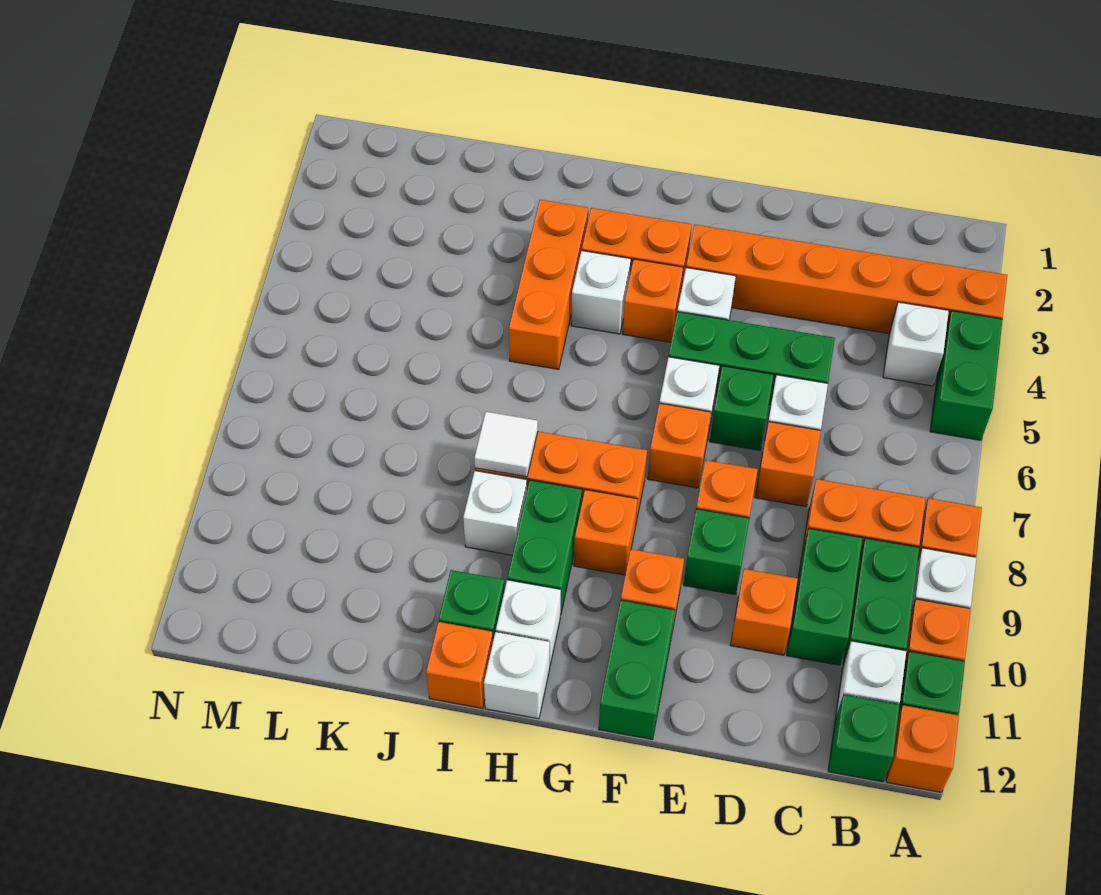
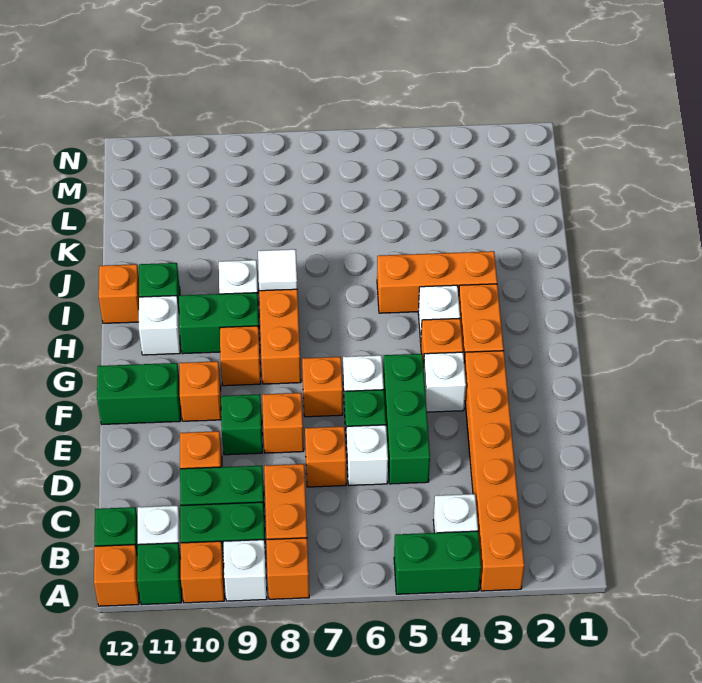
white 1x1 brick [484,632,550,719] -> none

